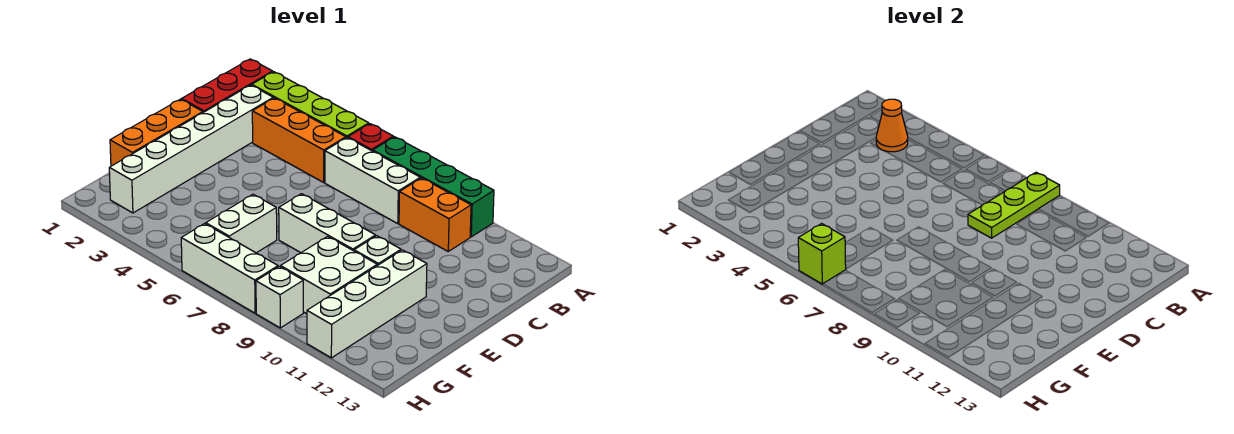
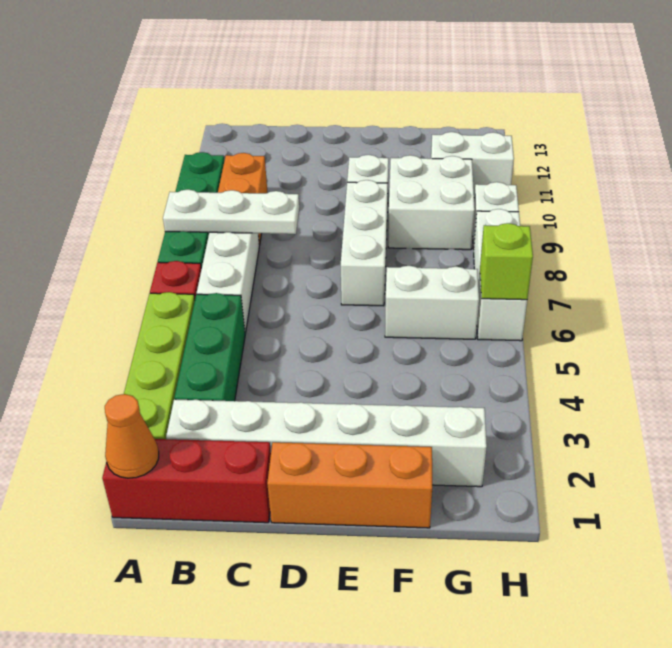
lime 1x3 plate [968,172,1060,238] -> white 1x3 plate [163,189,299,234]
orange 1x3 brick [252,98,346,182] -> green 1x3 brick [174,293,245,401]
orange 1x1 cone [876,99,908,152] -> orange 1x1 cone moved to [105,394,159,478]
white 1x4 brick [307,250,427,358] -> white 1x2 brick [431,132,514,195]

